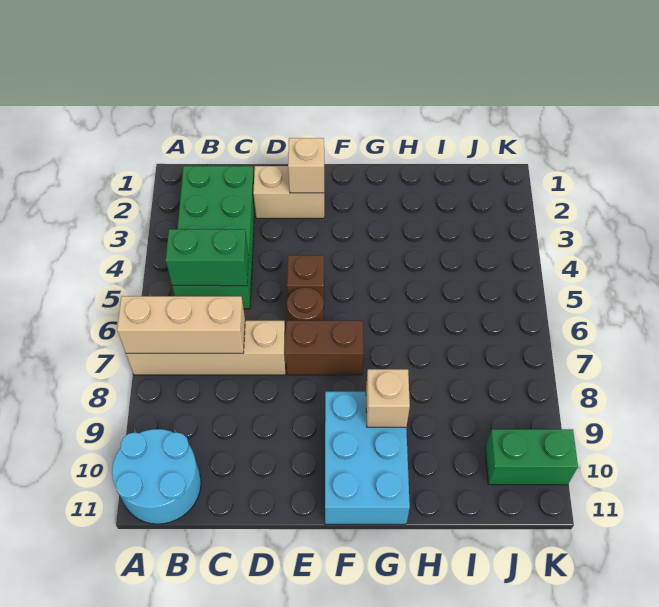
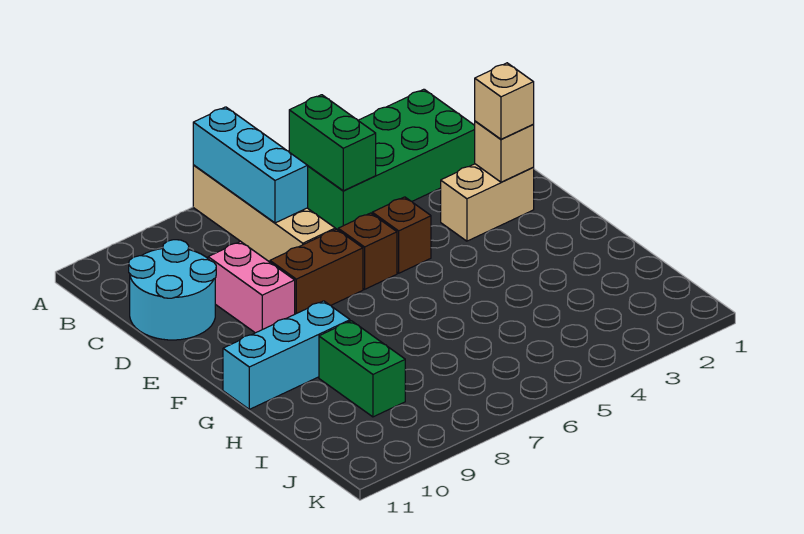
tan 1x3 brick [117,296,245,353] -> cyan 1x3 brick [193,107,308,223]
cyan 2x2 round brick [112,429,201,524] -> cyan 2x2 round brick moved to [129,240,216,340]
tan 1x2 brick [253,166,324,218] -> tan 1x2 brick turned to [441,164,534,241]
none -> pink 1x2 brick [208,241,295,333]
brown 1x1 round brick [287,287,324,321] -> brown 1x1 brick [338,213,397,289]
brown 1x2 brick [285,321,363,375] -> brown 1x2 brick turned to [270,229,363,314]
cyan 2x3 brick [325,391,410,524] -> cyan 1x3 brick [223,301,350,409]
tan 1x1 brick [366,369,410,427] -> tan 1x1 brick moved to [475,63,534,139]
green 1x2 brick [485,429,578,485] -> green 1x2 brick moved to [319,321,405,417]

